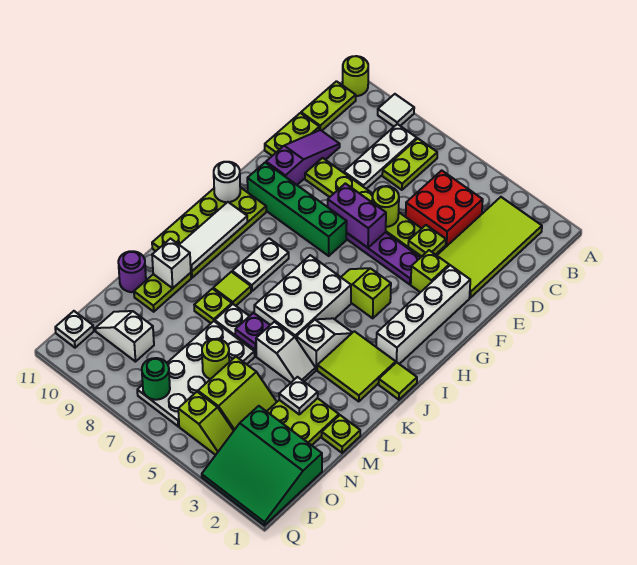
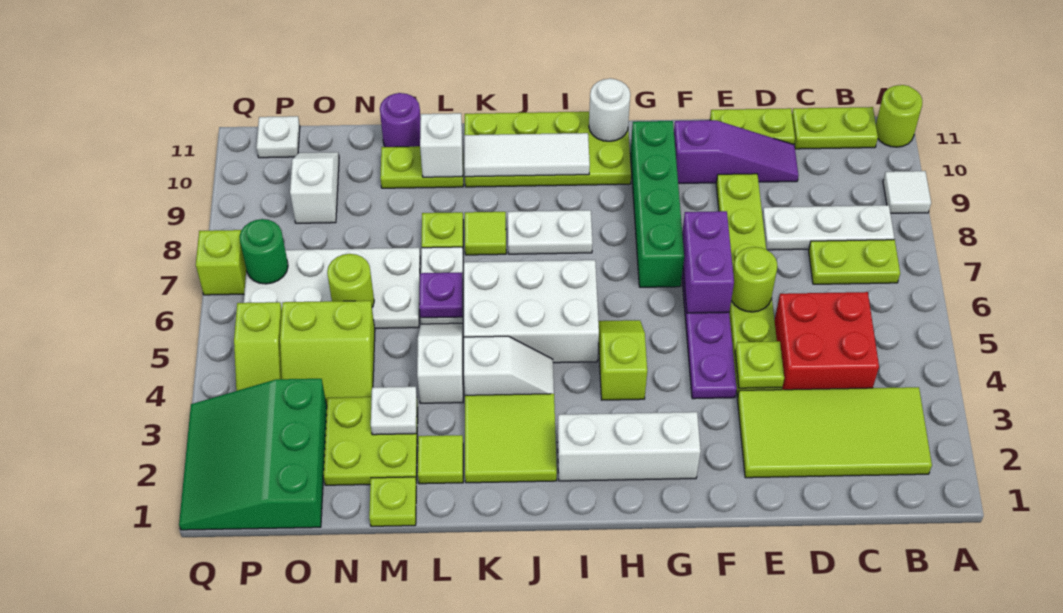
white 1x4 brick [376,265,470,364] -> white 1x3 brick [557,412,701,481]
lime 1x1 brick [411,250,449,292] -> lime 1x1 brick moved to [196,230,246,295]
lime 1x1 tile [379,362,417,400] -> lime 1x1 tile moved to [418,435,463,484]
white 1x2 slope [256,322,316,383] -> white 1x2 slope turned to [417,323,463,403]

